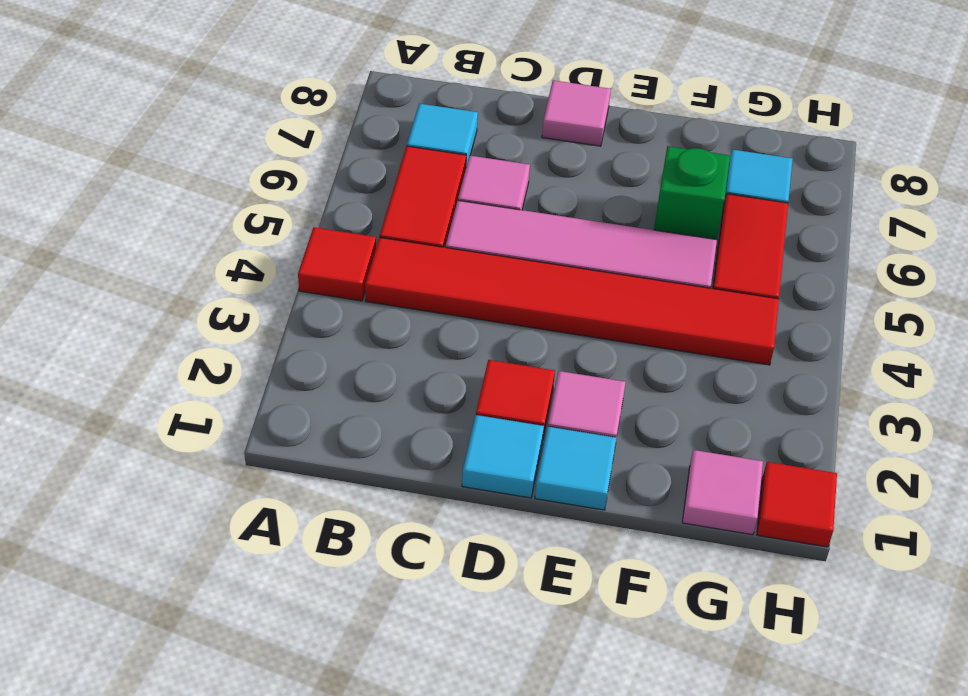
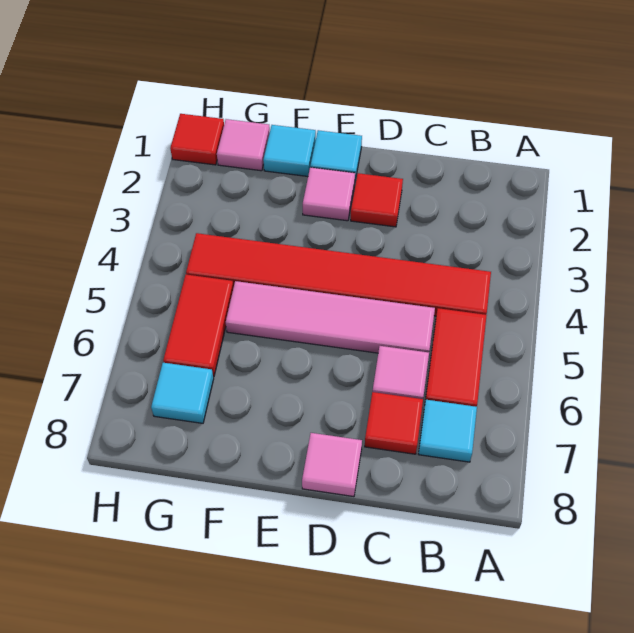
red 1x1 tile [298,227,376,301] -> red 1x1 tile moved to [365,392,423,454]
cyan 1x1 tile [462,415,544,498] -> cyan 1x1 tile moved to [263,125,316,176]
green 1x1 brick [654,146,730,240] -> none

